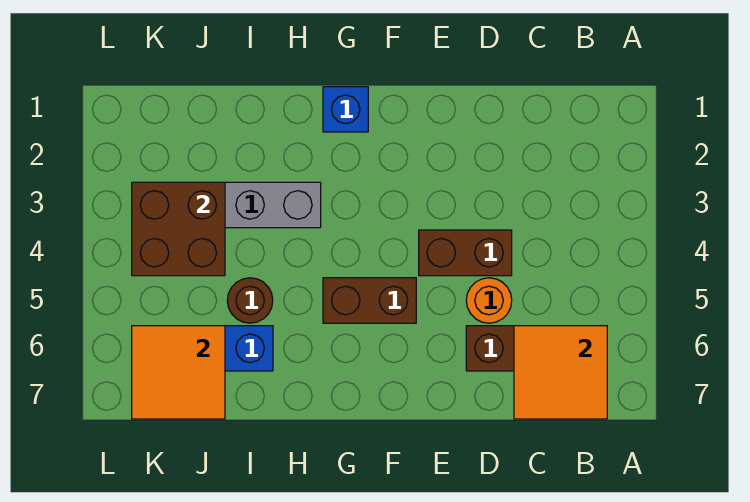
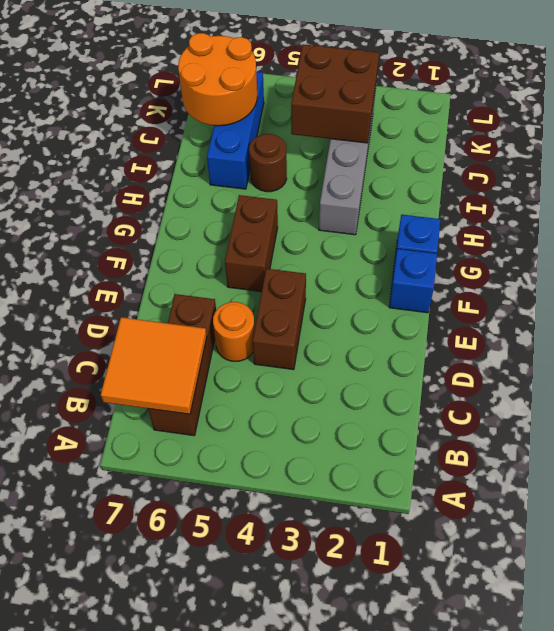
none -> blue 1x1 brick [389,249,437,313]
orange 2x2 tile [132,326,225,419] -> orange 2x2 round brick [178,33,257,126]

